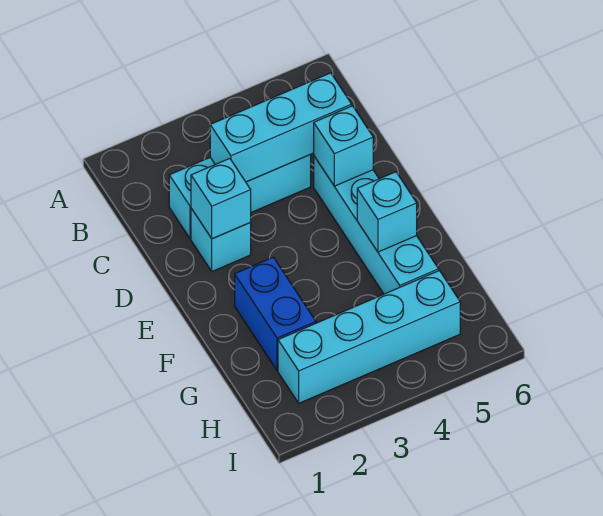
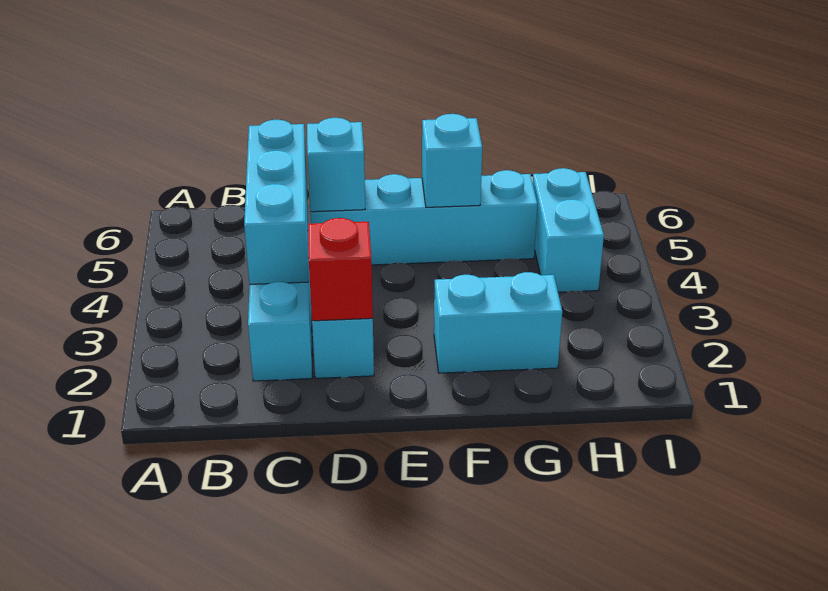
cyan 1x1 brick [191,158,251,239] -> red 1x1 brick [308,218,373,321]
blue 1x2 brick [235,257,316,370] -> cyan 1x2 brick [434,272,562,373]
cyan 1x4 brick [278,271,460,403] -> cyan 1x2 brick [533,168,604,292]

